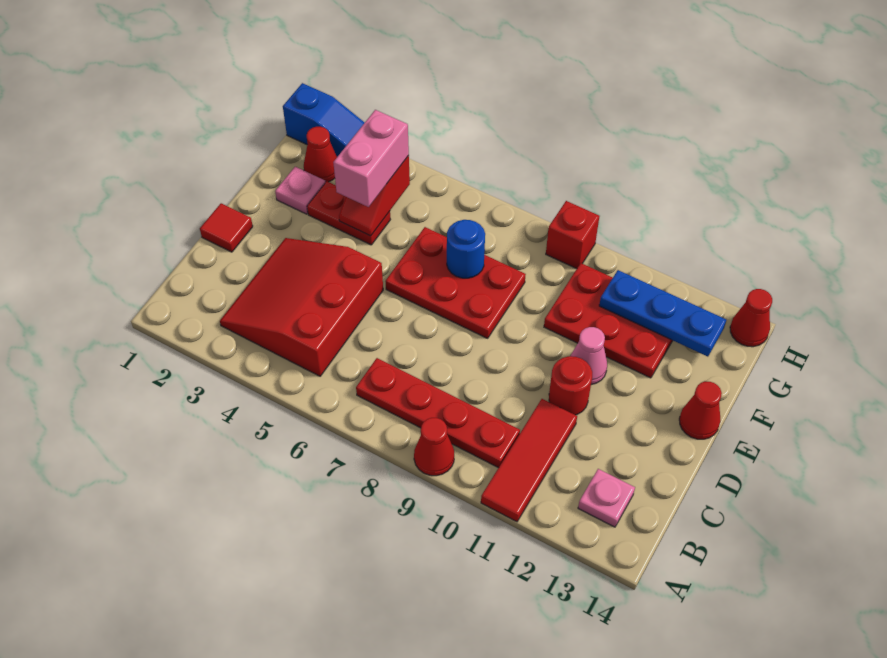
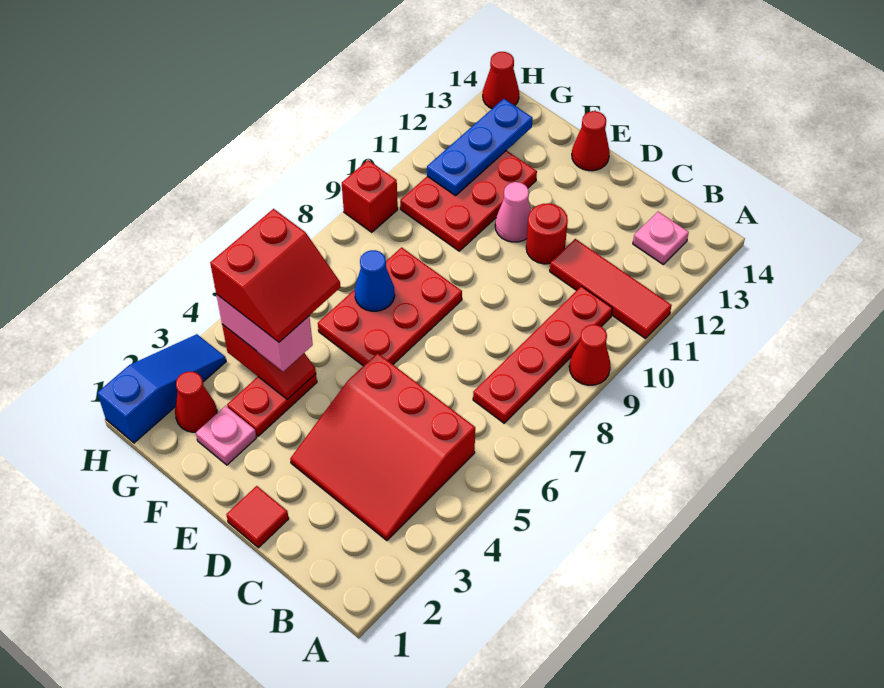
none -> red 2x2 slope [210,209,340,342]
blue 1x1 round brick [447,220,485,278] -> blue 1x1 cone [355,250,395,311]

